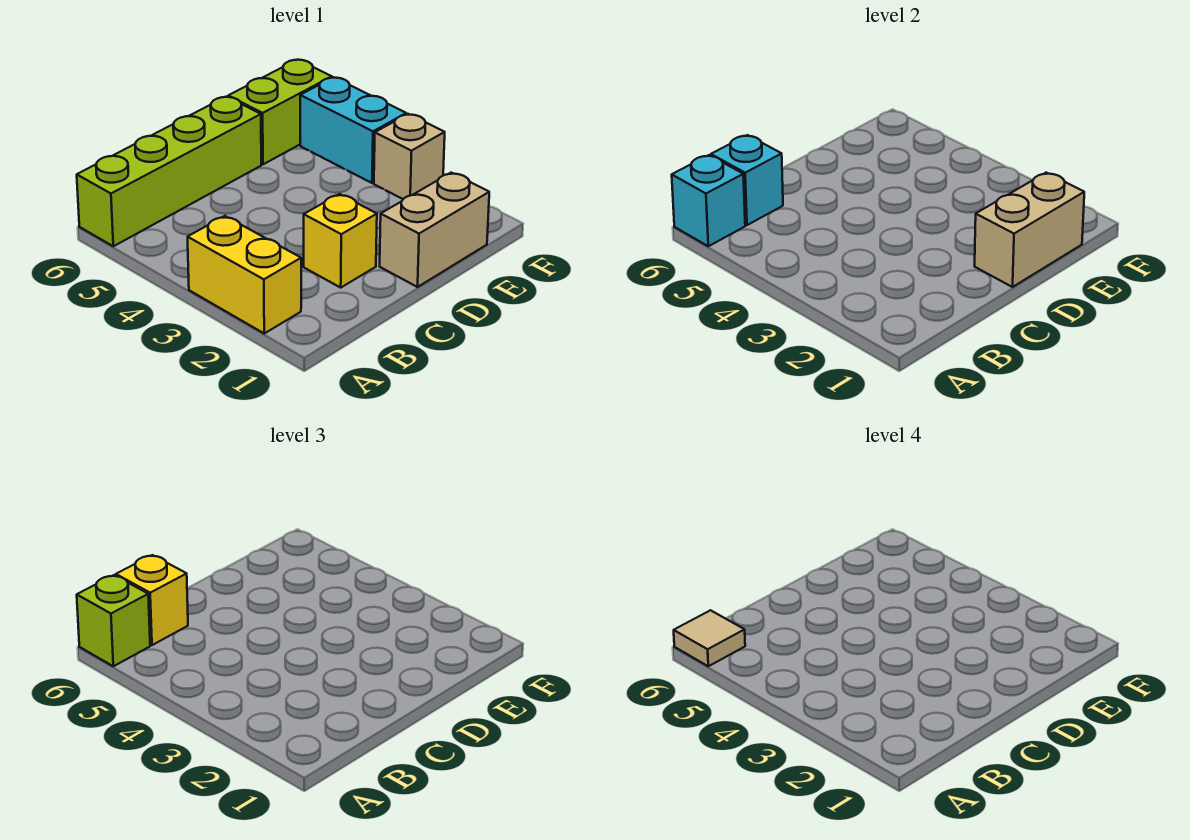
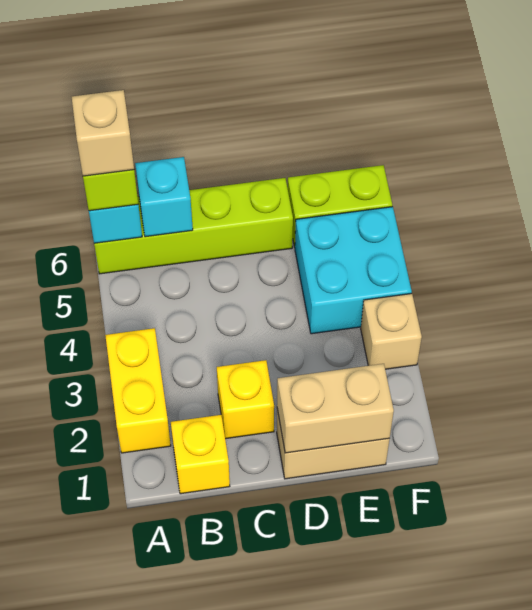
tan 1x1 tile [674,610,745,666] -> tan 1x1 brick [72,90,134,176]
yellow 1x1 brick [116,555,188,645] -> yellow 1x1 brick moved to [171,415,230,494]
cyan 1x2 brick [300,77,406,183] -> cyan 2x2 brick [295,207,412,334]

